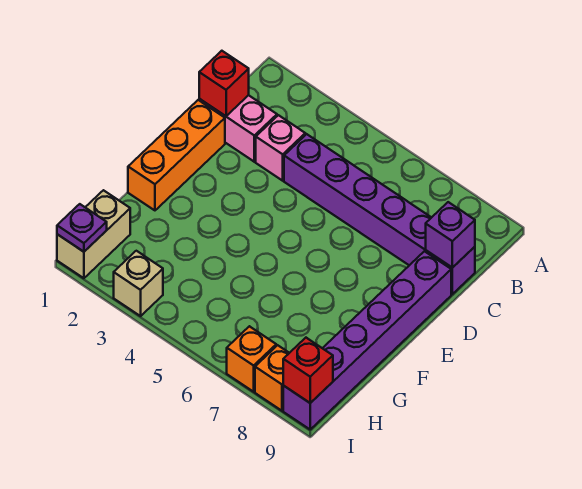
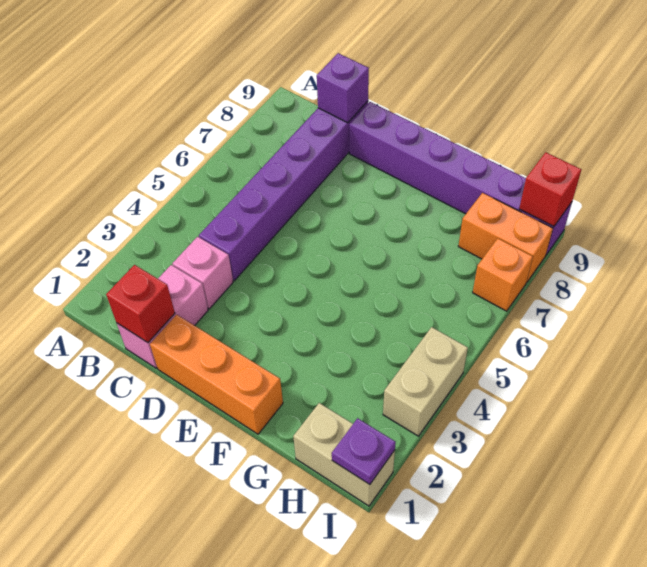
tan 1x1 brick [114,251,163,316] -> tan 1x2 brick [383,327,468,436]
orange 1x1 brick [255,345,289,411] -> orange 1x2 brick [458,193,553,283]

